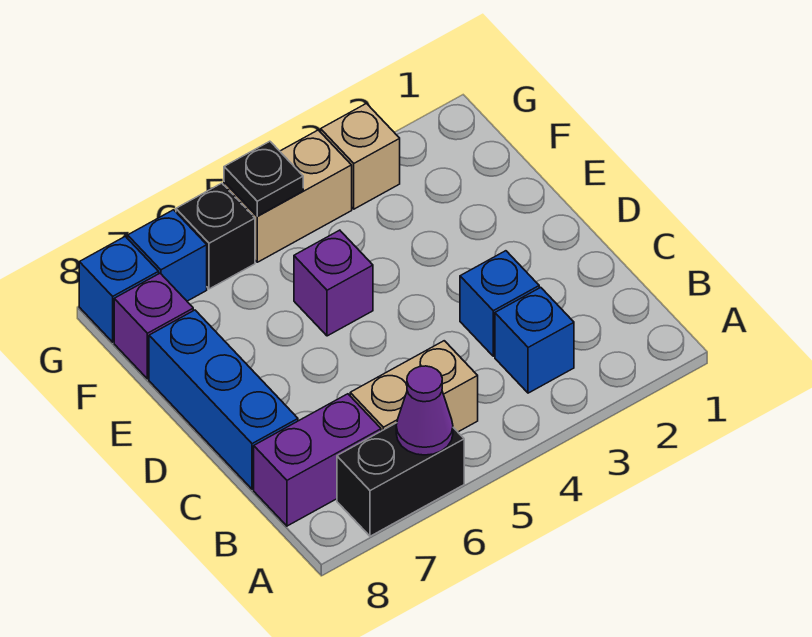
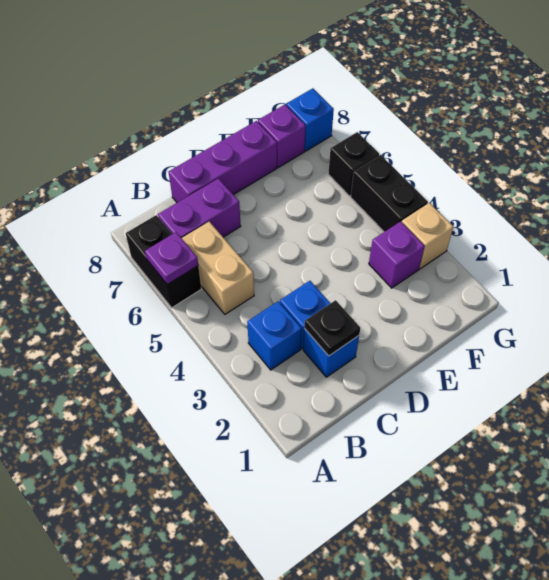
purple 1x1 cone [396,366,453,455] -> purple 1x1 plate [145,232,198,285]
purple 1x2 brick [254,394,381,526] -> purple 1x2 brick turned to [158,179,241,238]
blue 1x3 brick [149,310,298,489] -> purple 1x3 brick [169,121,277,202]
purple 1x1 brick [294,230,373,336] -> purple 1x1 brick moved to [369,221,425,288]
tan 1x2 brick [224,130,352,262] -> black 1x2 brick [351,155,428,232]
black 1x1 plate [224,141,303,216] -> black 1x1 plate moved to [304,300,360,356]
blue 1x1 brick [128,210,207,301] -> blue 1x1 brick moved to [303,329,359,377]

